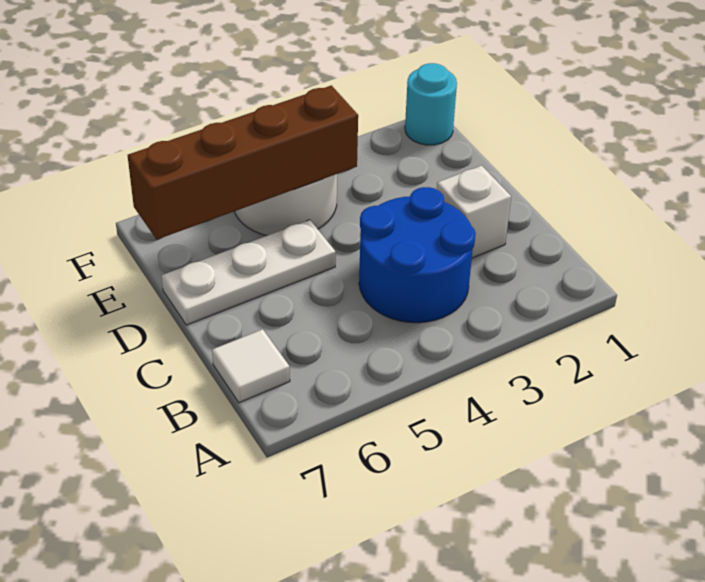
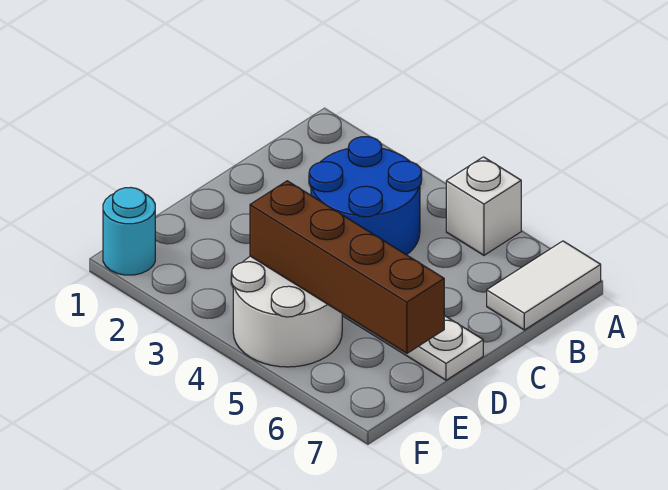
white 1x1 tile [212,329,290,403] -> white 1x2 tile [487,241,601,330]
white 1x1 brick [437,166,511,258] -> white 1x1 brick moved to [446,157,521,255]

